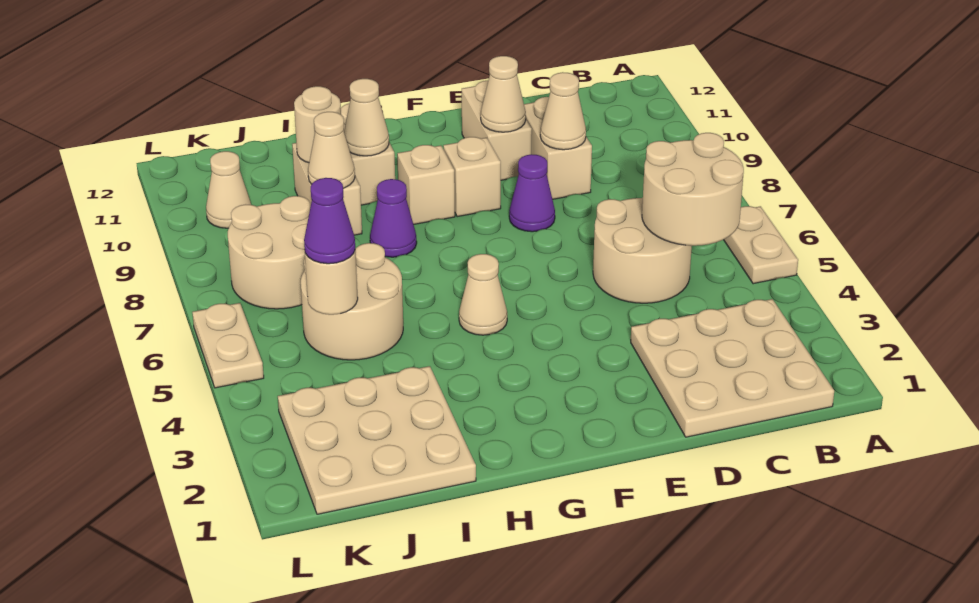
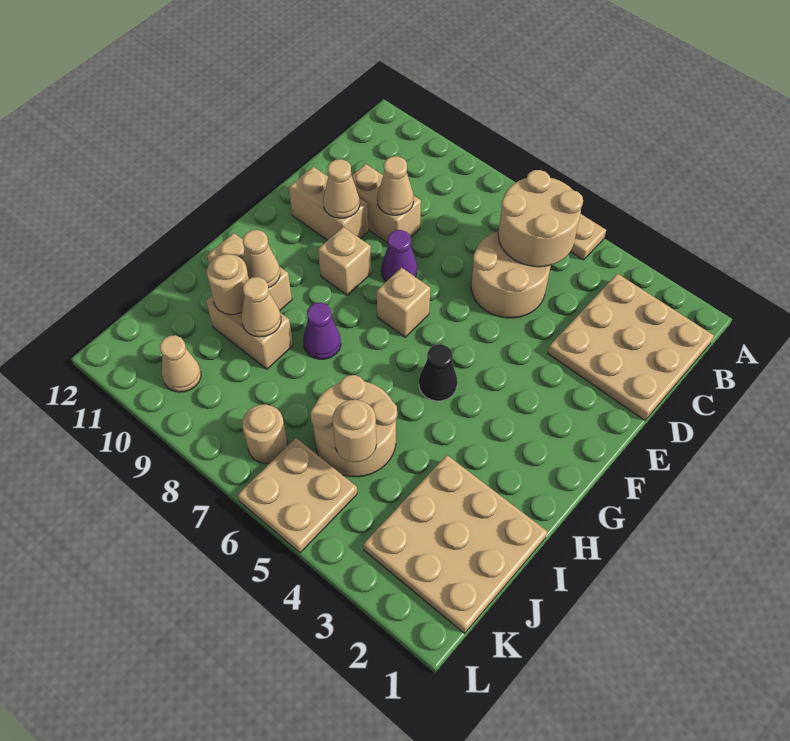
tan 1x1 cone [459,254,507,335] -> black 1x1 cone [419,344,457,401]
tan 1x1 brick [397,145,455,224] -> tan 1x1 brick moved to [377,268,430,337]
purple 1x1 cone [304,178,355,264] -> none
tan 2x2 round brick [228,196,310,309] -> tan 1x1 round brick [242,404,287,464]
tan 1x2 plate [192,303,264,388] -> tan 2x2 plate [238,438,357,553]

